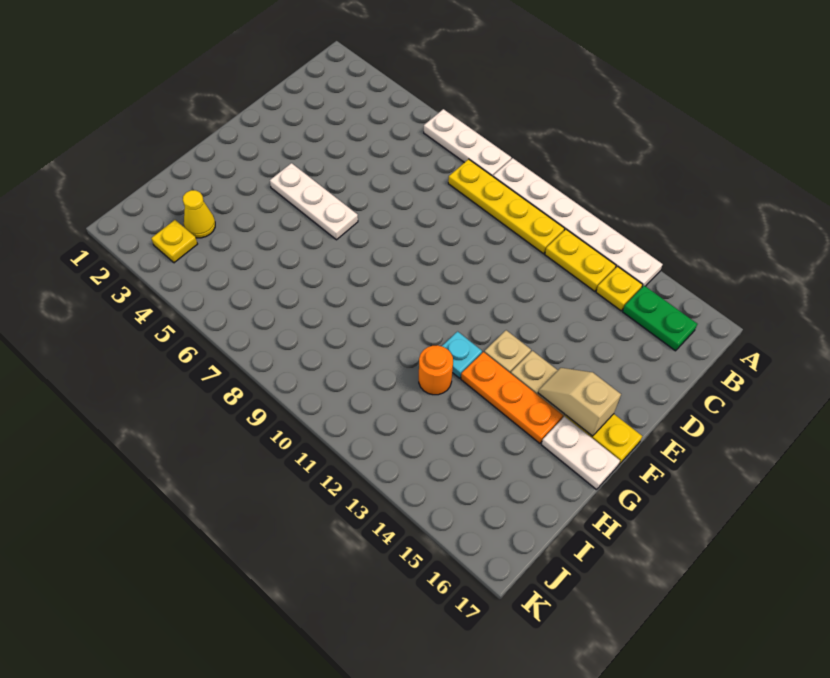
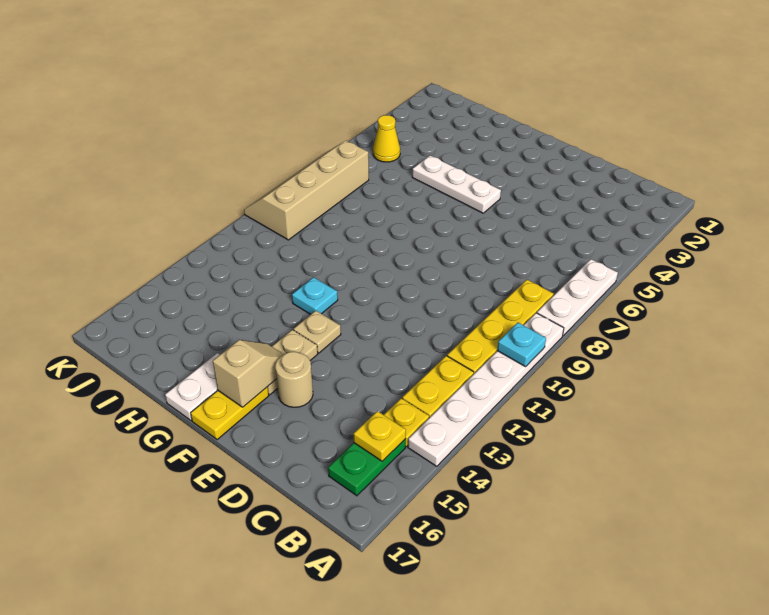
none -> cyan 1x1 plate [497,323,546,367]
none -> tan 1x1 round brick [275,352,313,407]
white 1x3 plate [270,163,358,240] -> white 1x3 plate turned to [412,156,501,213]
orange 1x3 plate [461,352,563,443] -> none
orange 1x1 round brick [419,345,453,395] -> none
yellow 1x1 cone [183,190,215,238] -> yellow 1x1 cone moved to [373,115,400,162]
yellow 1x1 plate [151,220,197,263] -> yellow 1x1 plate moved to [354,411,406,461]
none -> tan 2x4 slope [244,141,369,240]

